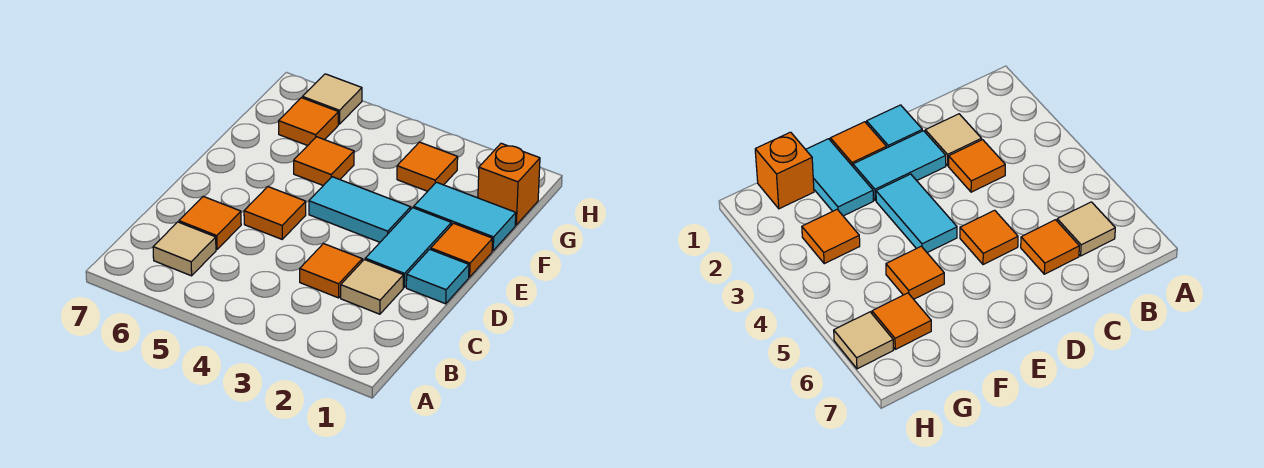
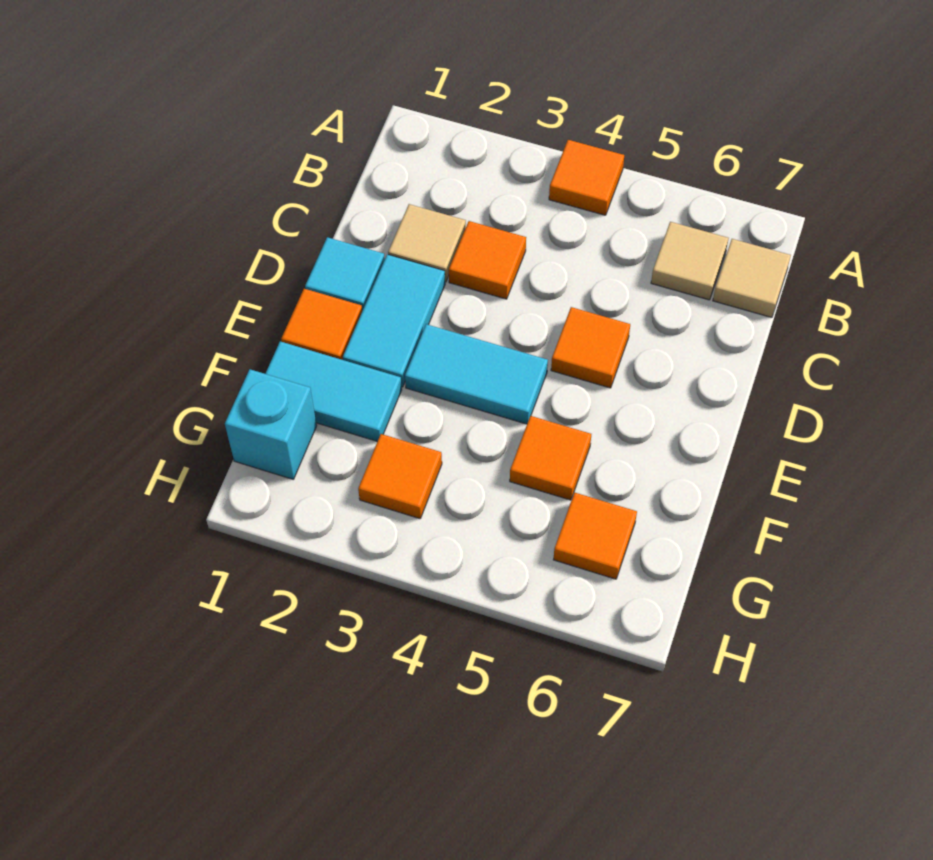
orange 1x1 tile [179,196,241,250] -> orange 1x1 tile moved to [549,140,624,215]
orange 1x1 brick [478,143,540,225] -> cyan 1x1 brick [225,369,317,479]
tan 1x1 tile [302,74,362,124] -> tan 1x1 tile moved to [713,239,791,317]

